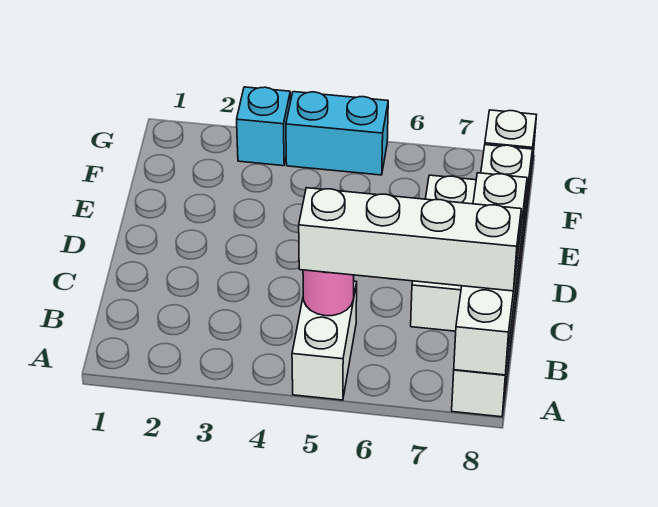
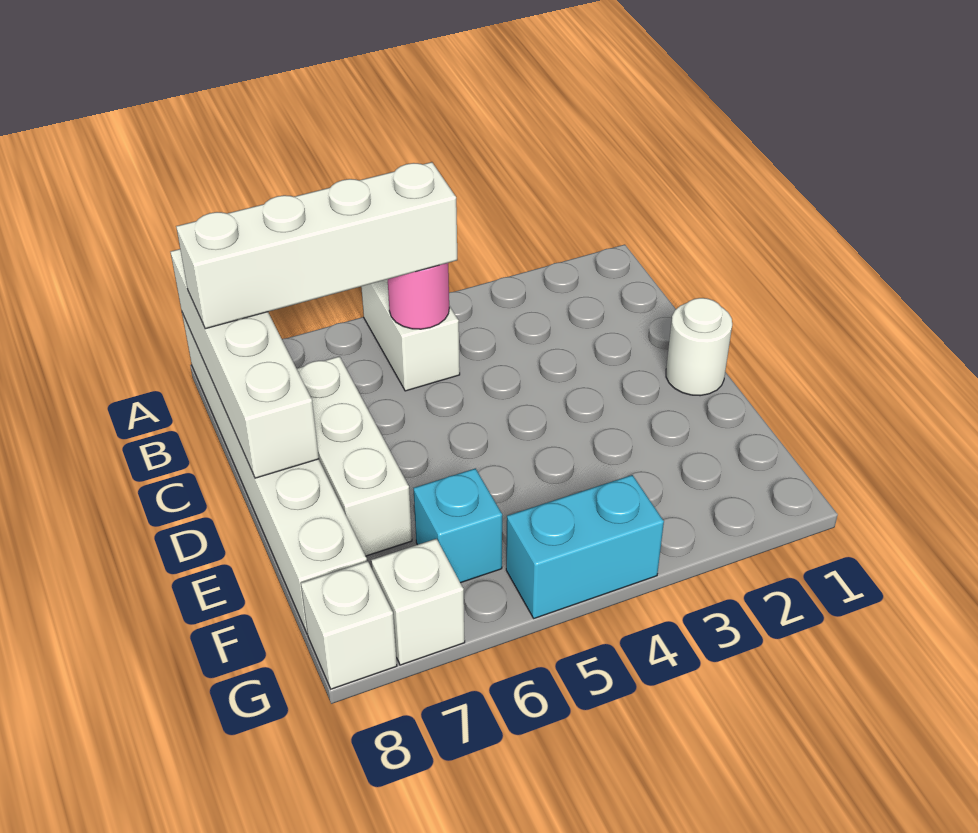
none -> white 1x1 round brick [666,298,732,396]
cyan 1x1 brick [237,87,291,166] -> cyan 1x1 brick moved to [413,468,502,583]
none -> white 1x1 brick [371,539,465,665]

